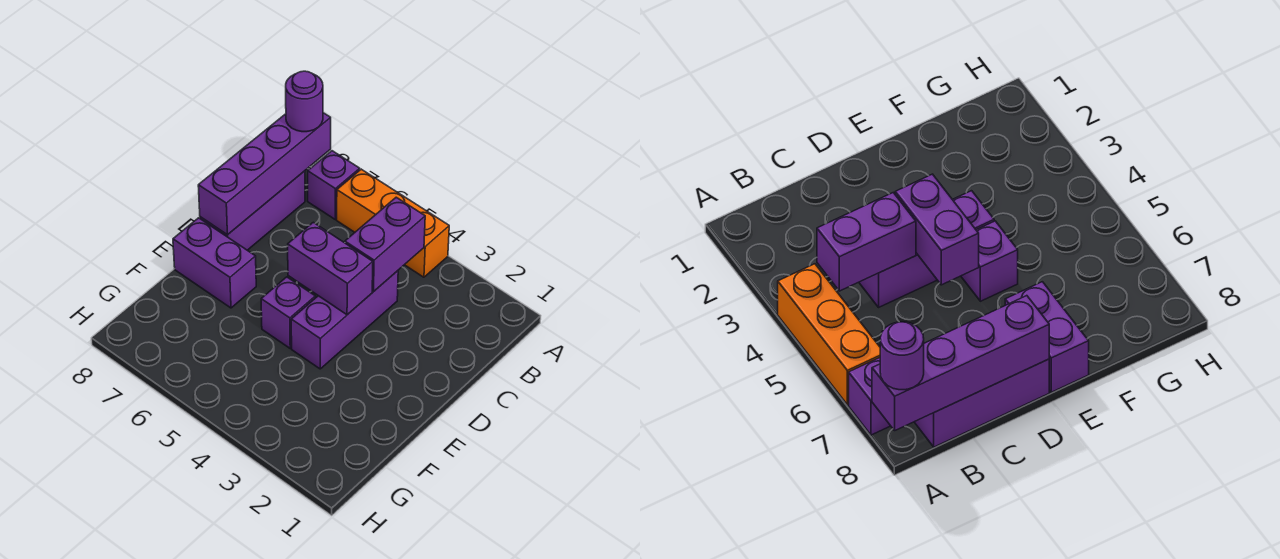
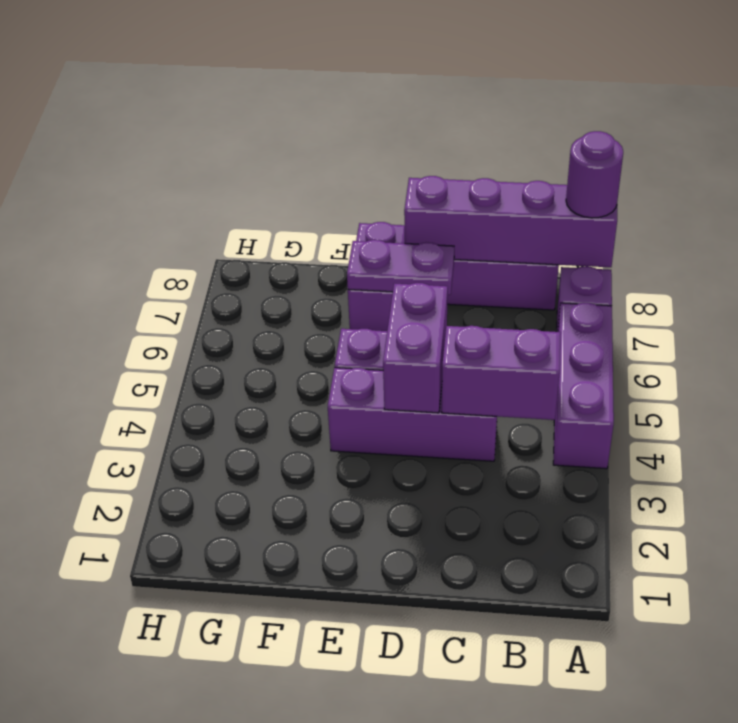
orange 1x3 brick [337,169,449,277] -> purple 1x3 brick [553,303,614,469]
none -> purple 1x2 plate [347,240,454,295]

